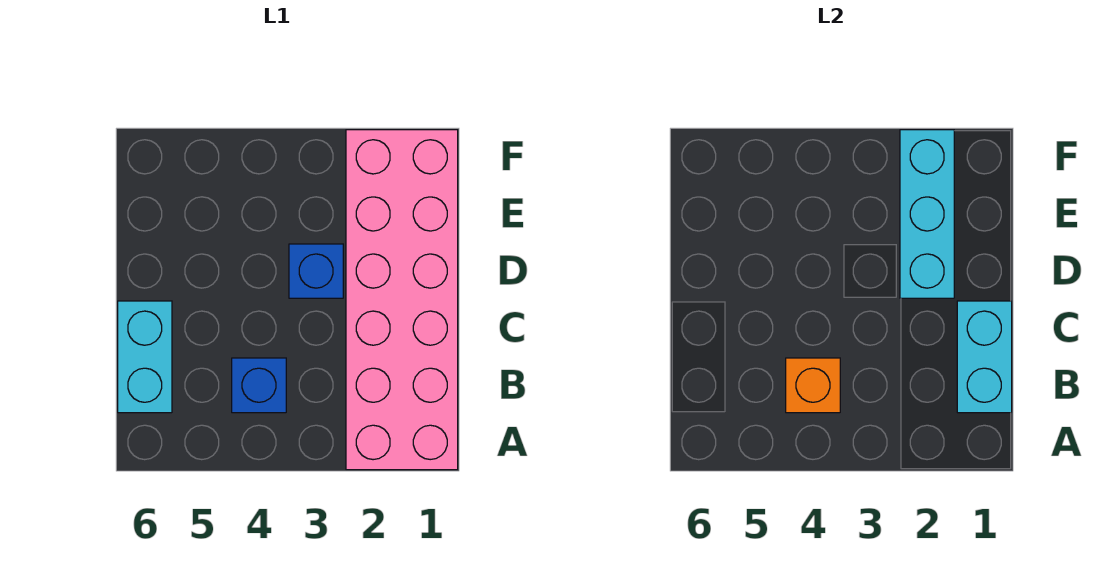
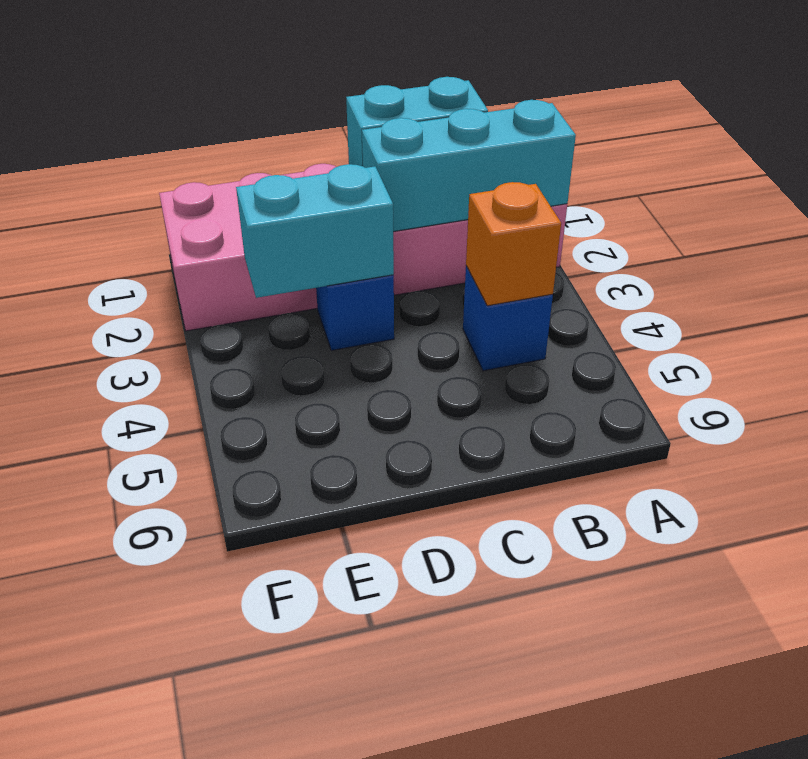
cyan 1x2 brick [118,301,172,413] -> cyan 1x2 brick moved to [236,164,394,298]
cyan 1x3 brick [900,130,954,298] -> cyan 1x3 brick moved to [362,100,576,232]

